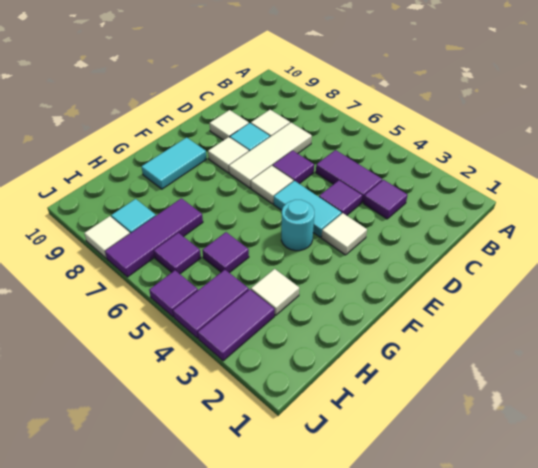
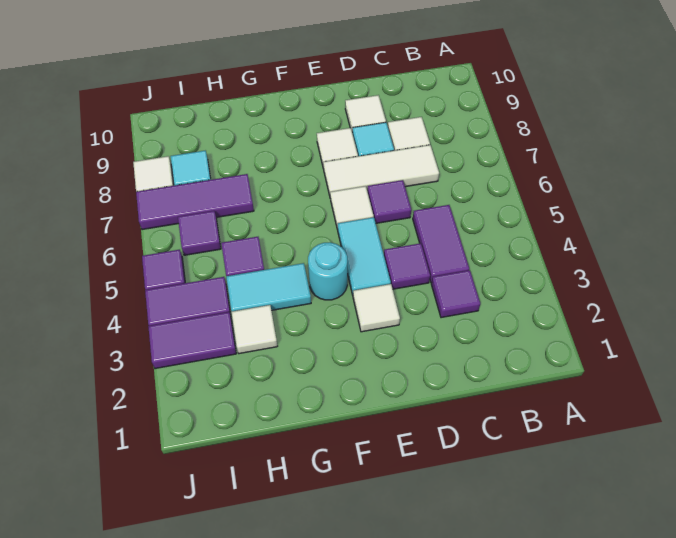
cyan 1x2 tile [142,137,207,189] -> cyan 1x2 tile moved to [226,263,311,311]

